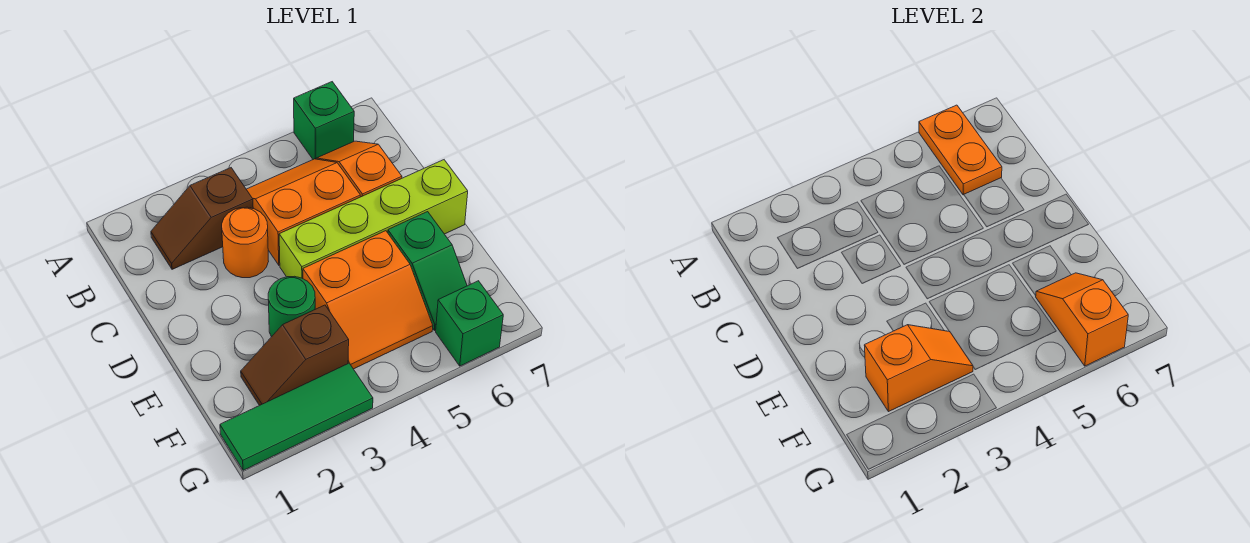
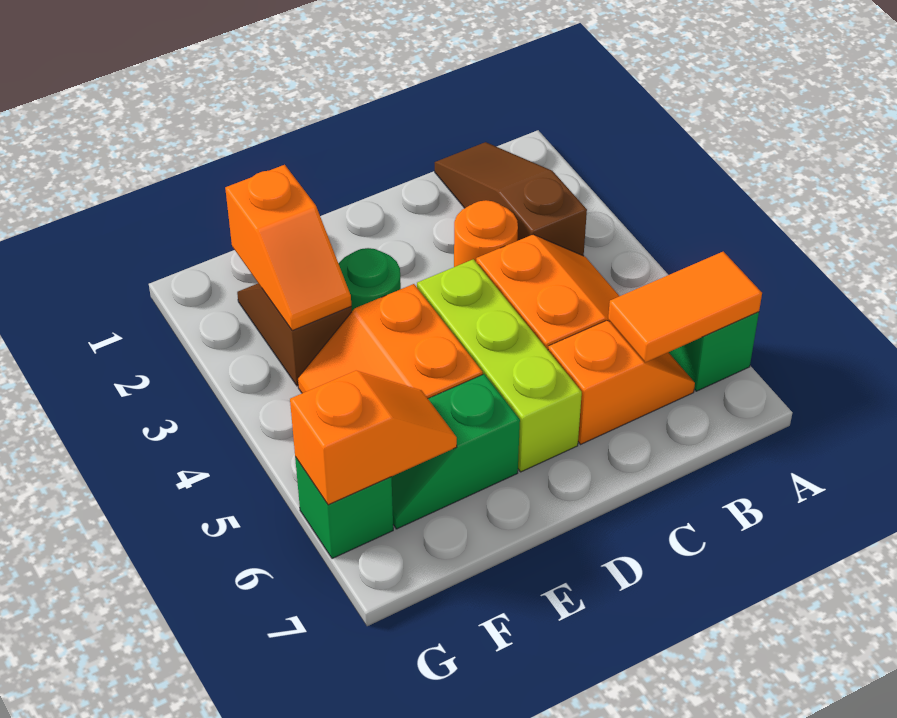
orange 1x2 plate [919,105,1002,195] -> orange 1x2 tile [608,252,762,362]
brown 1x2 slope [151,168,253,269] -> brown 1x3 slope [435,142,587,256]
lime 1x4 brick [279,160,468,279] -> lime 1x3 brick [417,259,582,472]
green 1x3 tile [220,363,373,470] -> none

